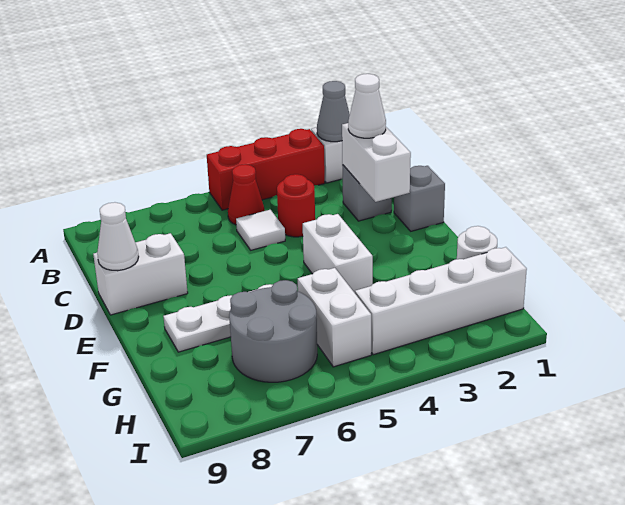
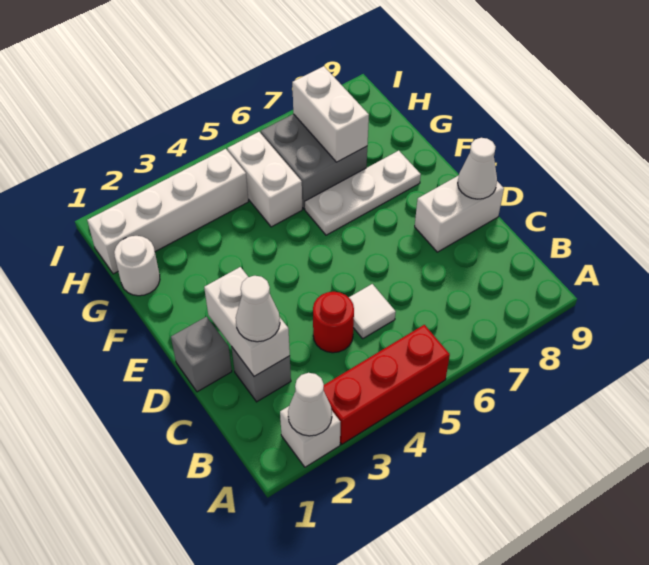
grey 1x1 cone [317,81,350,142] -> white 1x1 cone [288,373,332,436]
red 1x1 cone [228,164,264,225] -> none
white 1x2 brick [303,214,373,293] -> white 1x2 brick moved to [292,66,369,162]
grey 2x2 round brick [229,280,317,382] -> grey 2x2 brick [261,114,367,209]

